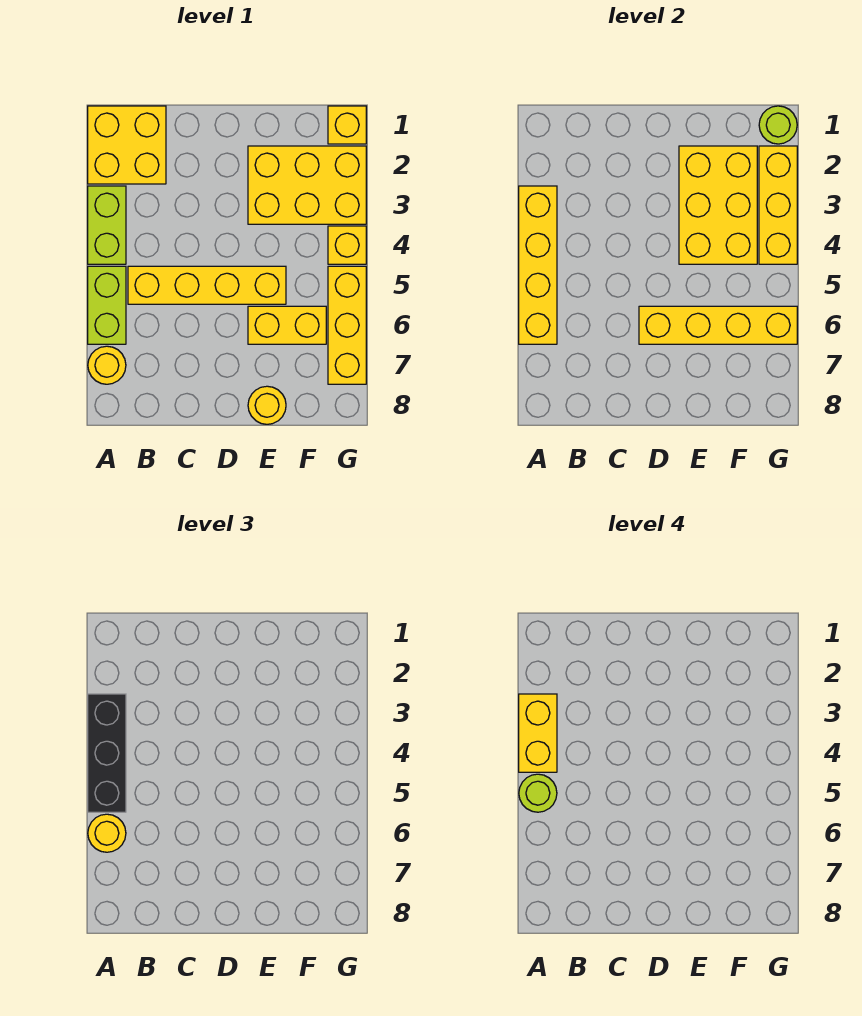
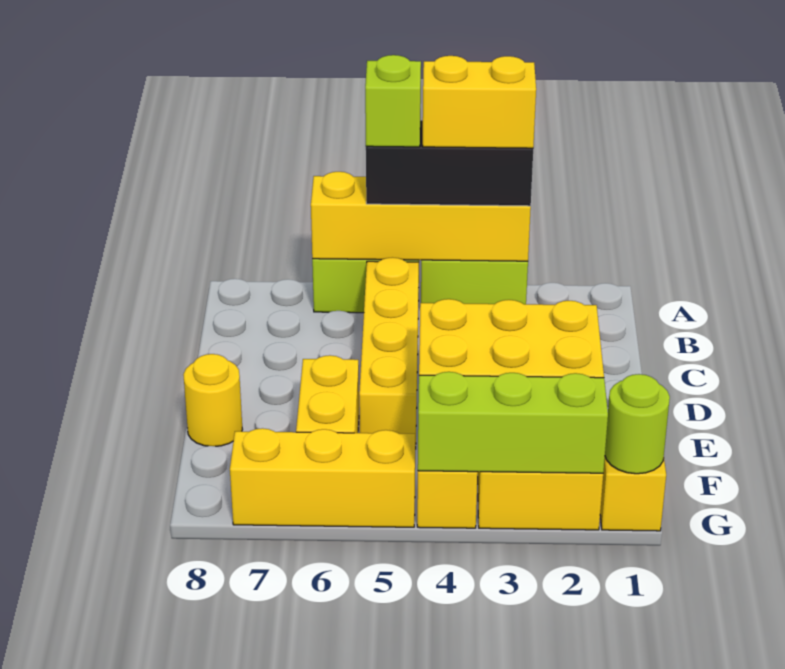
yellow 2x2 brick [88,106,166,184] -> none
lime 1x1 round brick [519,774,557,812] -> lime 1x1 brick [365,55,421,147]
yellow 1x1 round brick [88,814,126,852] -> none
yellow 1x1 round brick [88,346,126,384] -> none
yellow 1x4 brick [639,306,797,344] -> none
yellow 1x3 brick [759,146,797,264] -> lime 1x3 brick [418,372,608,473]

